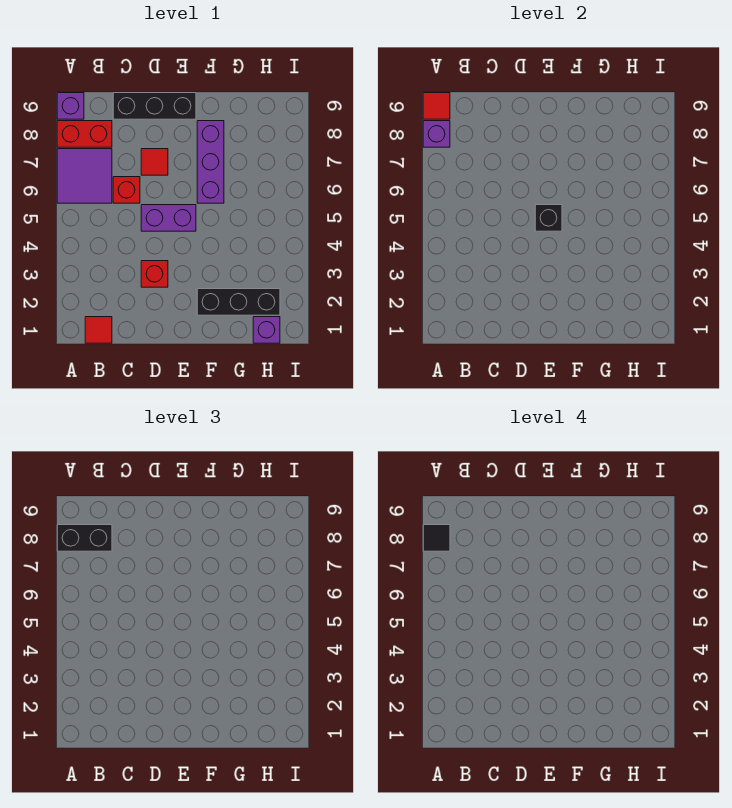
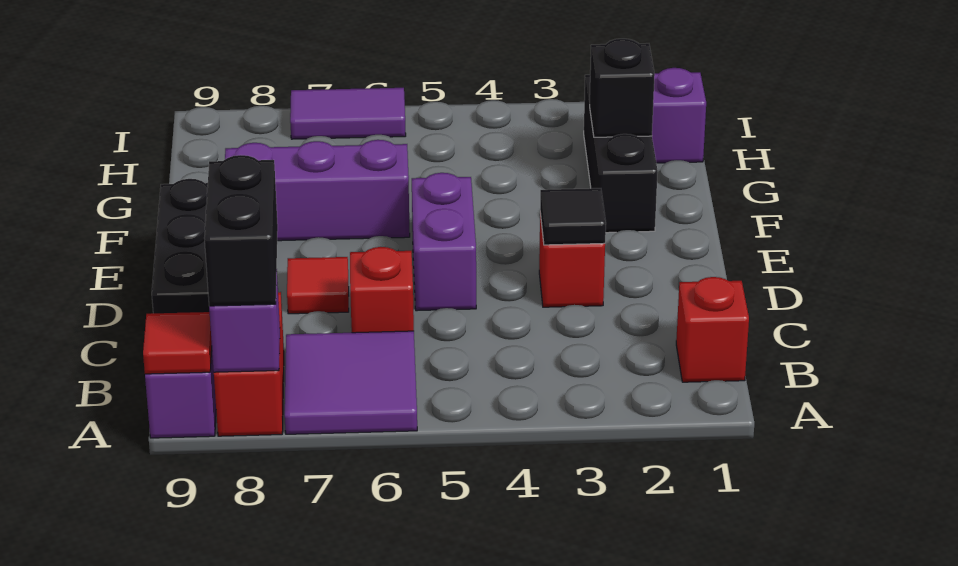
black 1x1 tile [423,525,450,551] -> black 1x1 tile moved to [540,188,606,245]
red 1x1 tile [85,317,112,343] -> red 1x1 brick [676,277,749,382]
black 1x1 brick [535,205,562,231] -> black 1x1 brick moved to [590,39,655,137]
none -> purple 1x2 tile [290,88,406,139]

